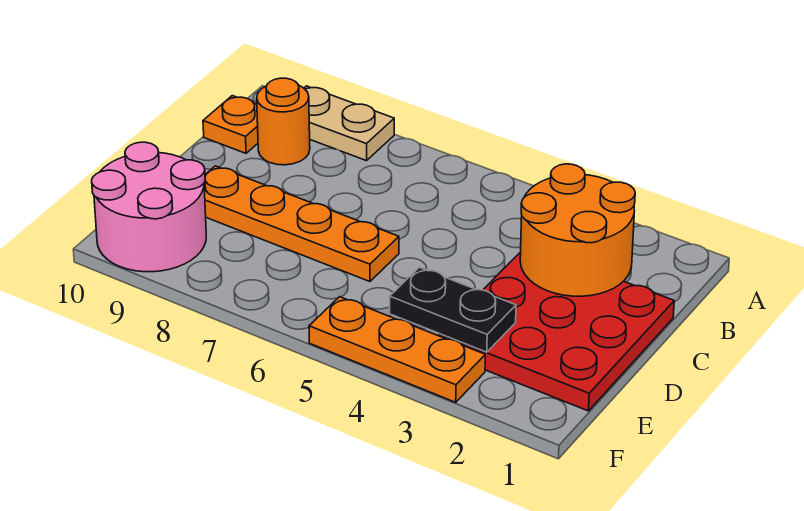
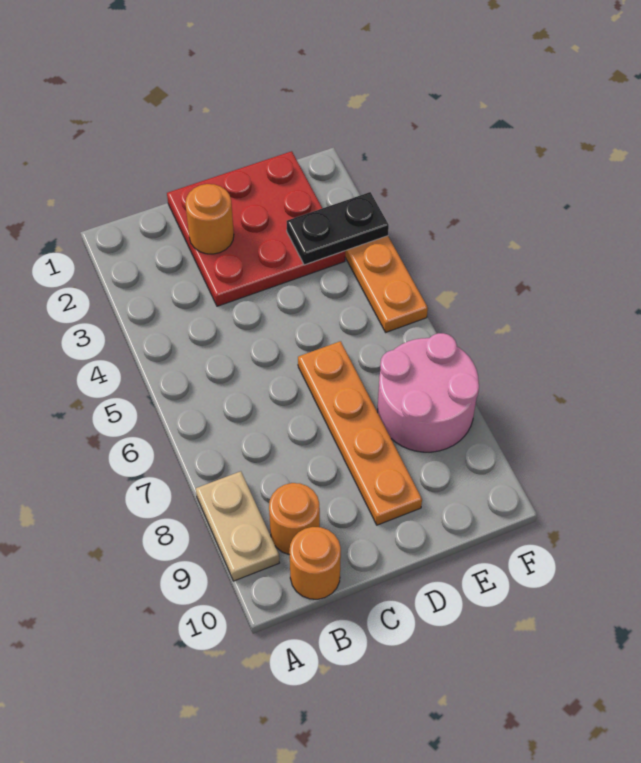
orange 2x2 round brick [520,164,635,296] -> orange 1x1 round brick [185,184,234,254]
orange 1x1 plate [203,96,258,153] -> orange 1x1 round brick [289,527,341,599]
black 1x2 plate [390,267,516,352] -> black 1x2 plate turned to [287,192,389,265]
pink 2x2 round brick [92,142,206,272] -> pink 2x2 round brick moved to [378,333,479,452]

